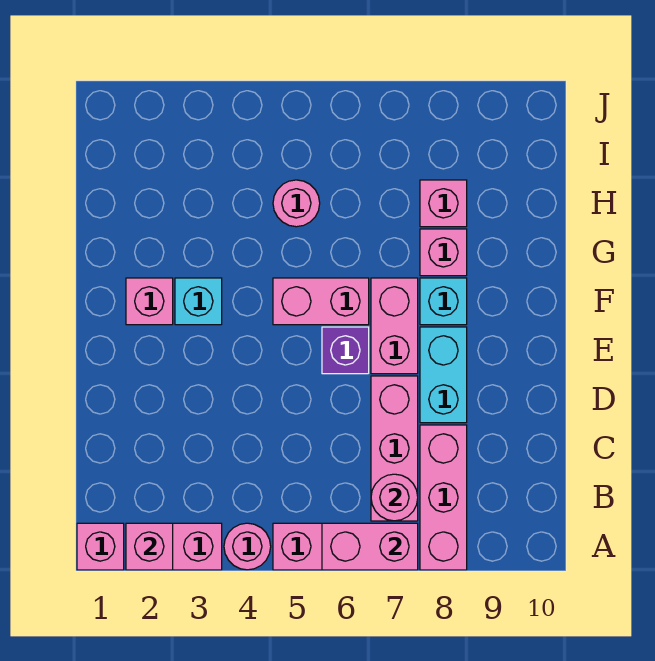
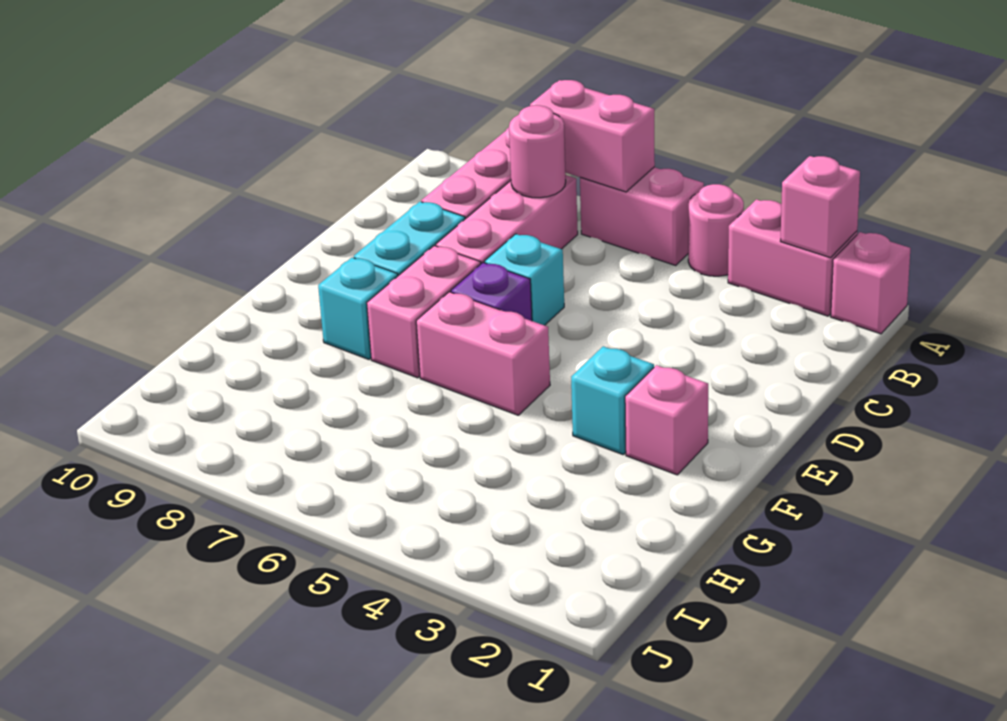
none -> cyan 1x1 brick [485,234,564,325]
pink 1x1 brick [420,229,467,276] -> none
pink 1x1 round brick [273,180,320,227] -> none
pink 1x1 brick [420,180,467,227] -> none

